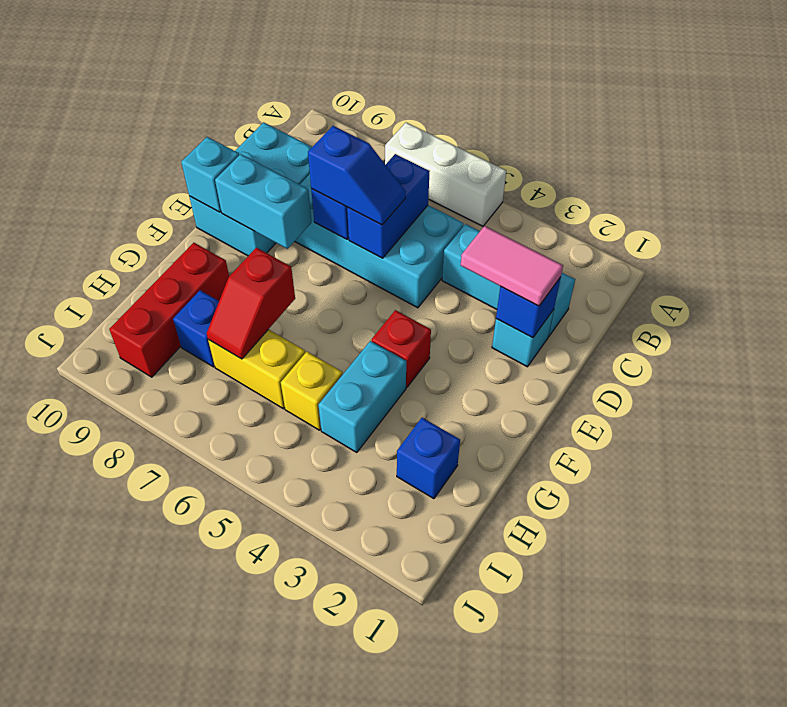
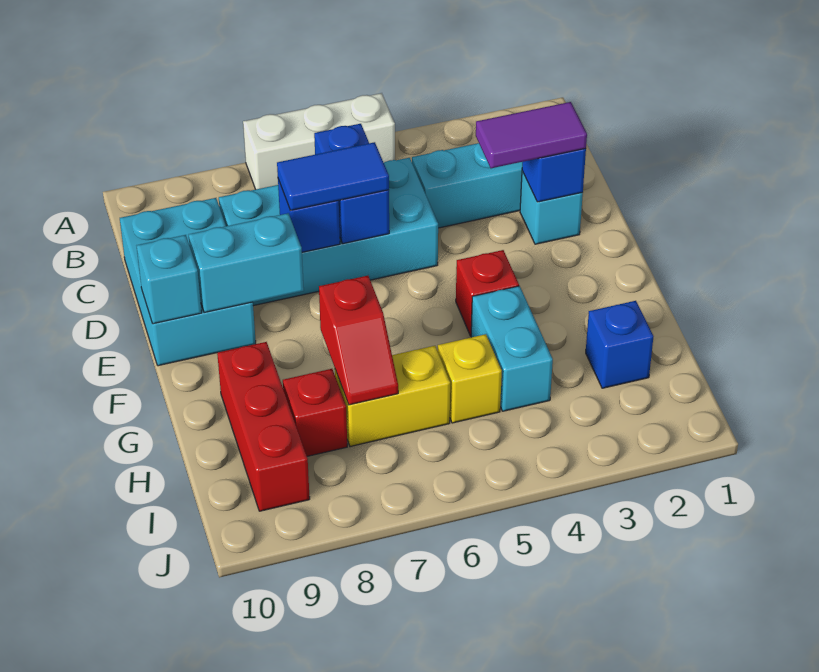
pink 1x2 tile [461,226,563,306] -> purple 1x2 tile [476,102,587,168]
blue 1x2 slope [308,126,406,225] -> blue 1x2 tile [277,142,389,210]
blue 1x1 brick [173,290,219,367] -> red 1x1 brick [283,369,347,456]

